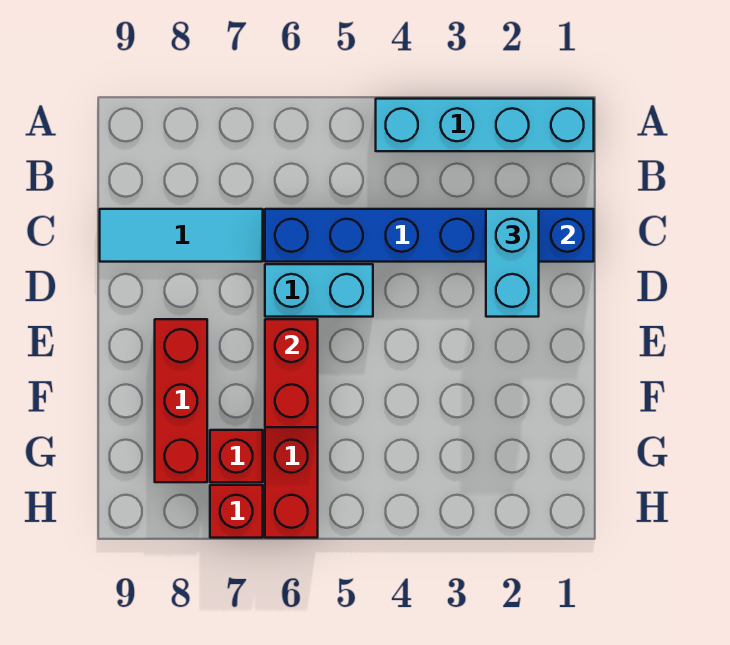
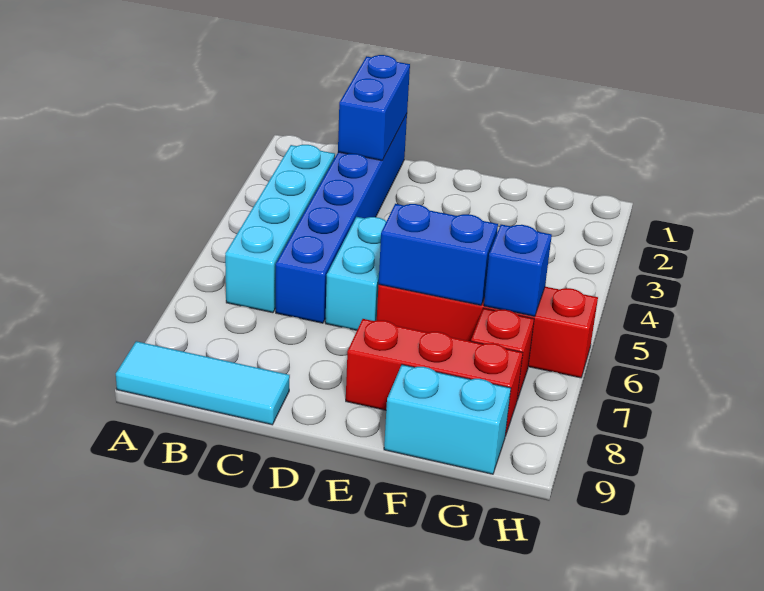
cyan 1x4 brick [376,99,594,151] -> cyan 1x4 brick moved to [225,145,335,313]
cyan 1x2 brick [486,209,539,317] -> cyan 1x2 brick moved to [384,365,511,474]
cyan 1x3 tile [100,209,263,262] -> cyan 1x3 tile turned to [116,341,290,425]
red 1x2 brick [265,319,318,427] -> blue 1x2 brick [379,204,498,305]
none -> blue 1x1 brick [484,225,552,316]
red 1x1 brick [210,485,263,538] -> none

